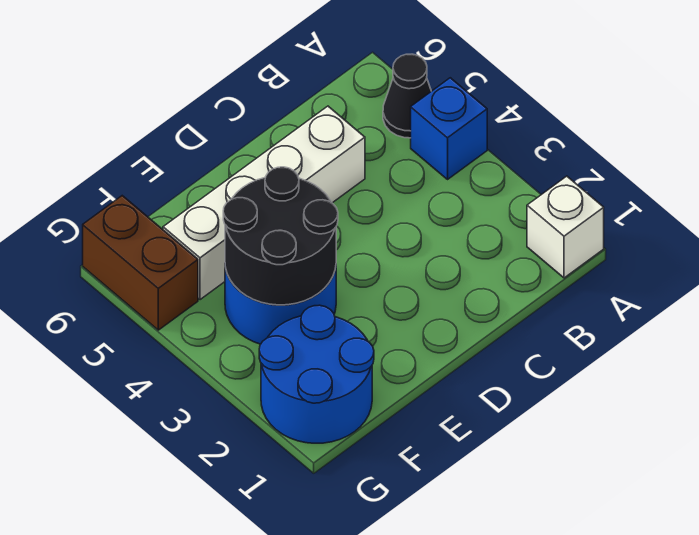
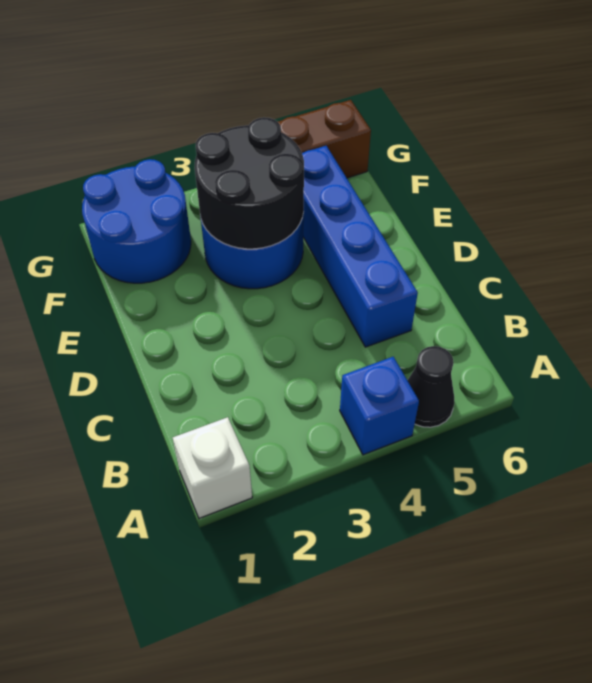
white 1x4 brick [163,106,365,300] -> blue 1x4 brick [302,146,418,347]

